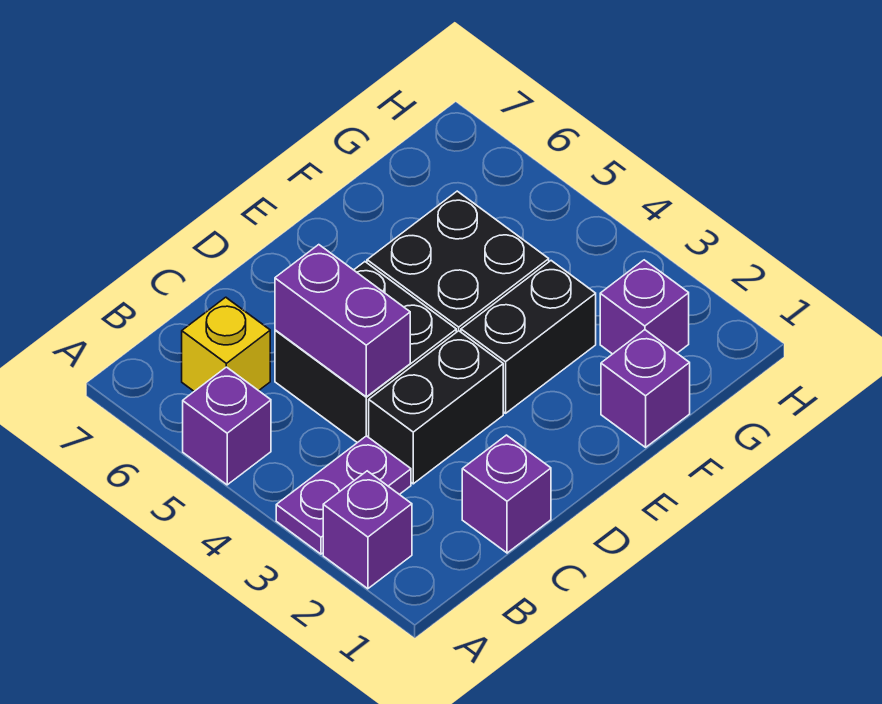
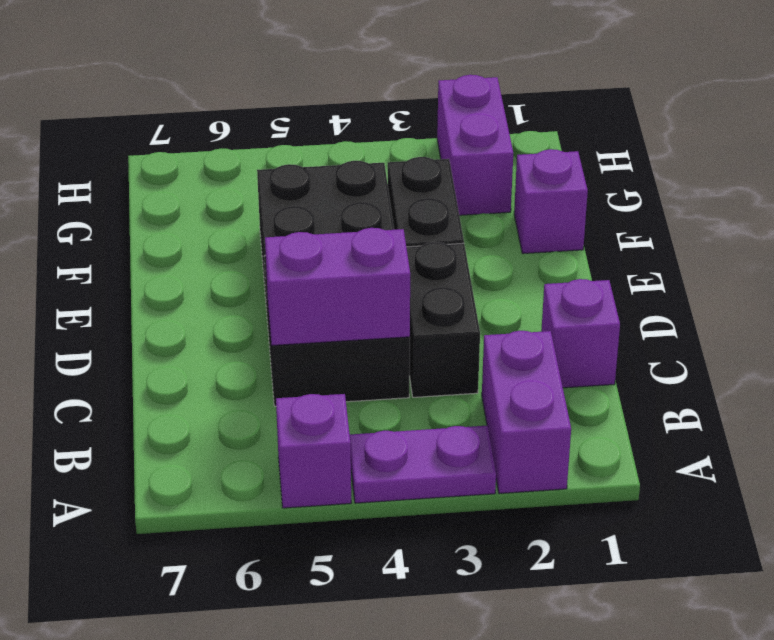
purple 1x1 brick [323,471,412,589] -> purple 1x2 brick [482,331,571,494]
purple 1x2 plate [276,436,411,554] -> purple 1x2 plate turned to [350,426,496,503]
yellow 1x1 brick [182,297,270,391] -> none
purple 1x1 brick [600,260,689,354] -> purple 1x2 brick [437,75,513,215]

